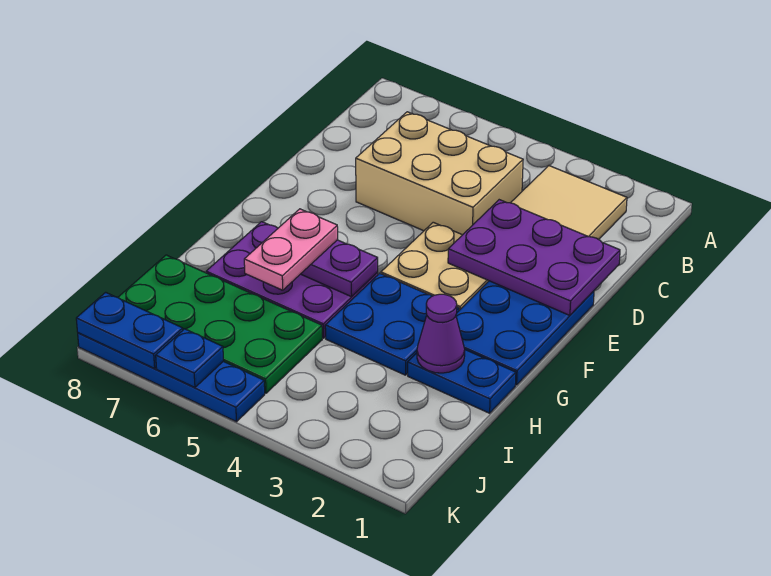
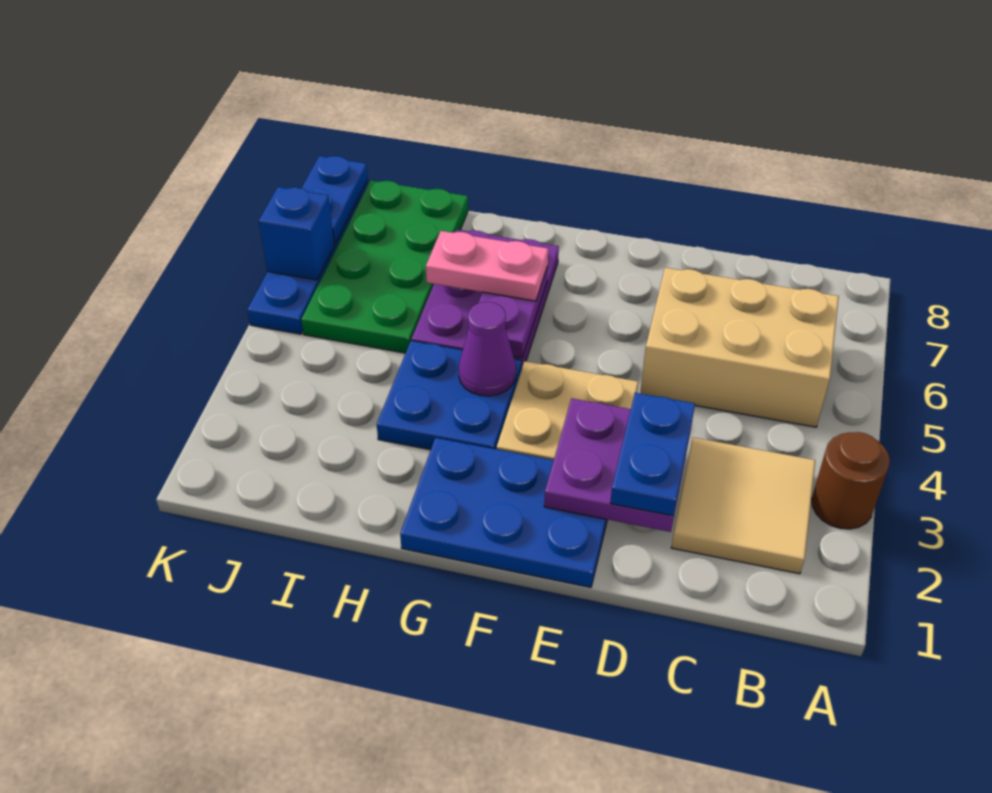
none -> brown 1x1 round brick [812,432,890,529]
tan 2x3 brick [356,112,523,235] -> tan 2x3 brick turned to [640,268,839,427]
purple 2x3 plate [448,200,620,315] -> purple 2x2 plate [544,398,691,532]
blue 1x2 plate [408,350,516,413] -> blue 1x2 plate moved to [610,393,695,516]
purple 1x1 cone [417,294,465,373] -> purple 1x1 cone moved to [459,302,516,396]
blue 1x1 plate [156,329,224,387] -> blue 1x1 brick [259,187,335,280]

